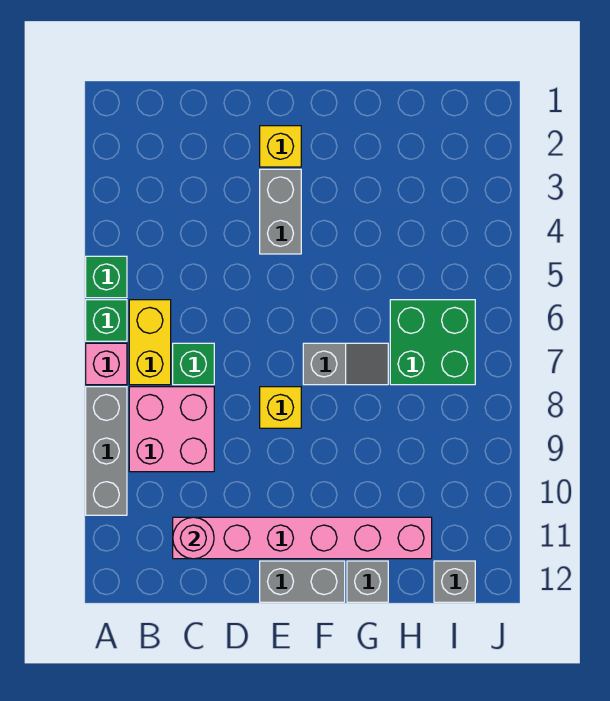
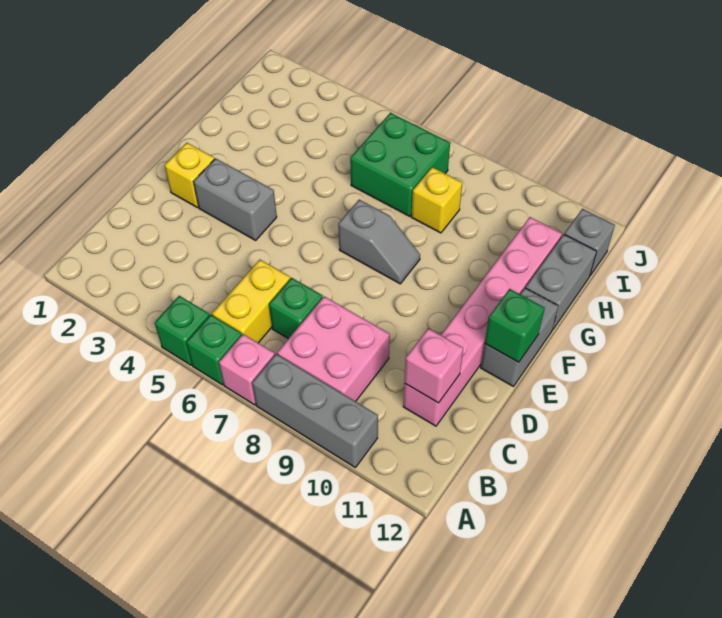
yellow 1x2 brick [129,300,171,385] -> yellow 1x2 brick turned to [212,260,290,343]
pink 1x1 round brick [173,517,214,559] -> pink 1x1 brick [404,328,463,403]
yellow 1x1 brick [260,387,301,428] -> yellow 1x1 brick moved to [411,167,462,233]
none -> green 1x1 brick [485,289,545,362]
grey 1x2 slope [303,343,388,385] -> grey 1x2 slope turned to [338,200,420,284]
grey 1x1 brick [347,561,388,602] -> grey 1x2 brick [526,235,597,329]

